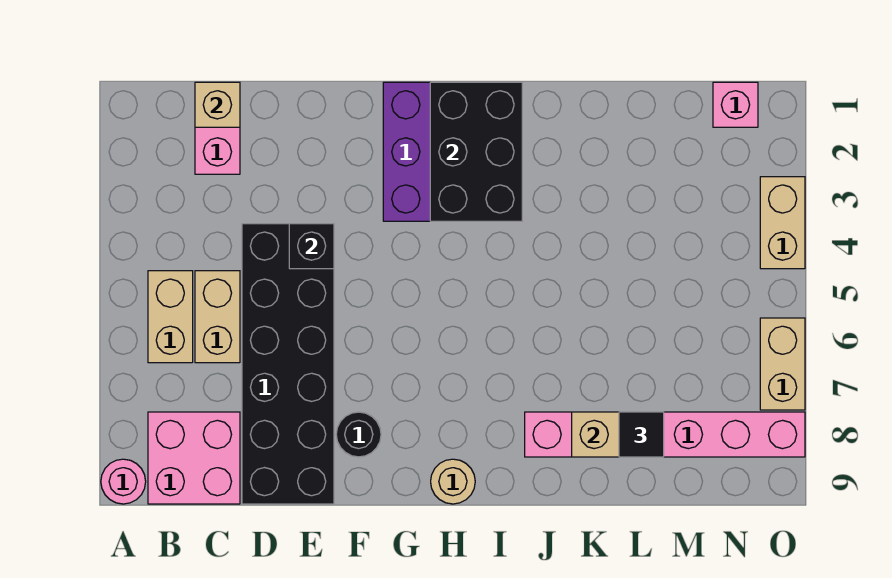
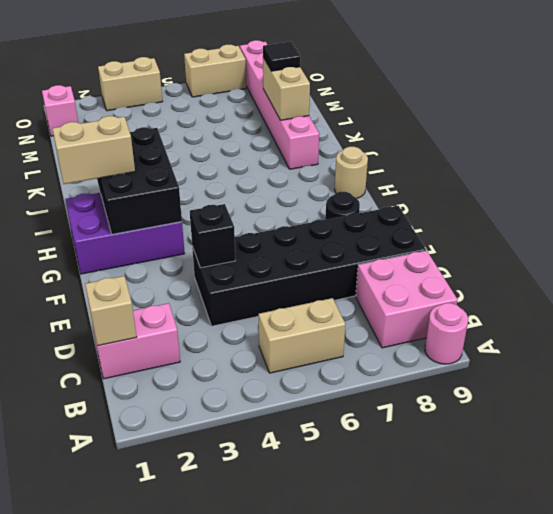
tan 1x2 brick [195,271,240,363] -> tan 1x2 brick moved to [52,116,135,184]
black 2x3 brick [430,82,522,221] -> black 2x3 brick turned to [97,127,182,234]

